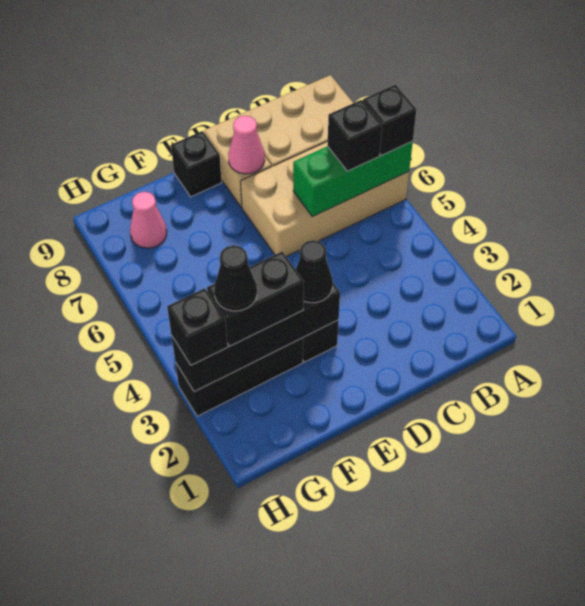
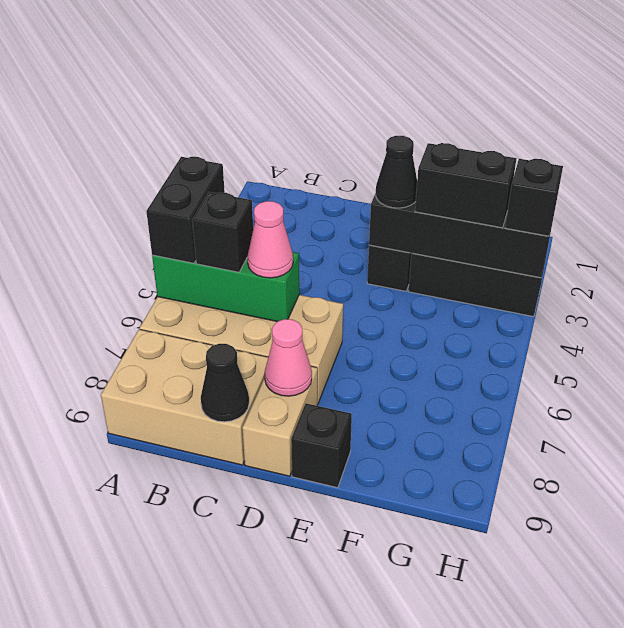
black 1x1 brick [363,85,416,155] -> black 1x2 brick [146,157,225,263]
black 1x1 cone [214,245,257,311] -> black 1x1 cone moved to [201,344,249,422]
pink 1x1 cone [130,192,167,248] -> pink 1x1 cone moved to [247,201,293,278]

